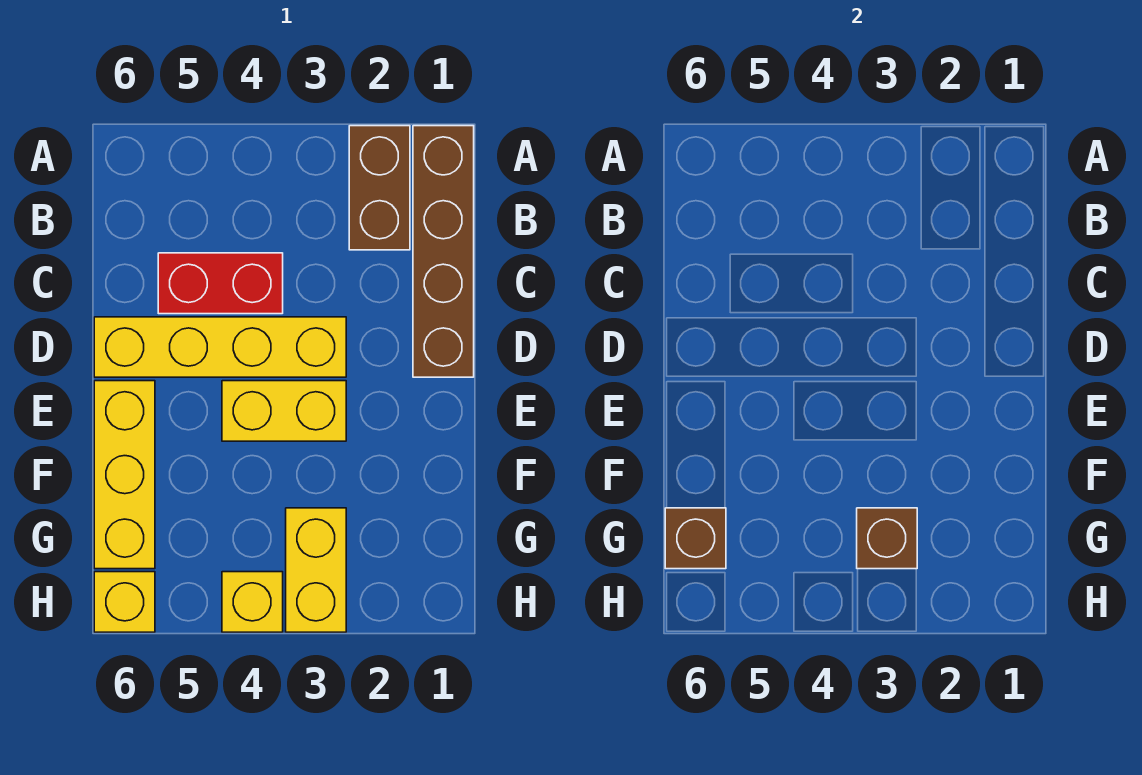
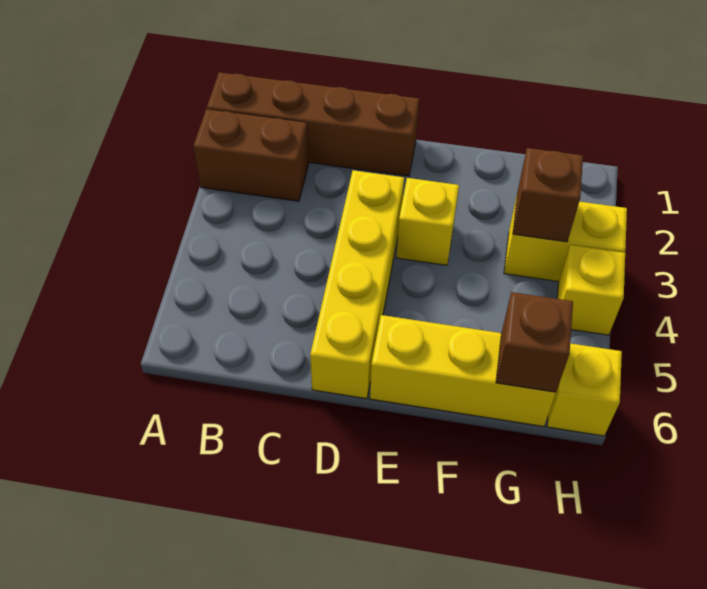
red 1x2 brick [158,253,283,314] -> none
yellow 1x2 brick [222,381,346,441] -> yellow 1x1 brick [396,178,459,265]

